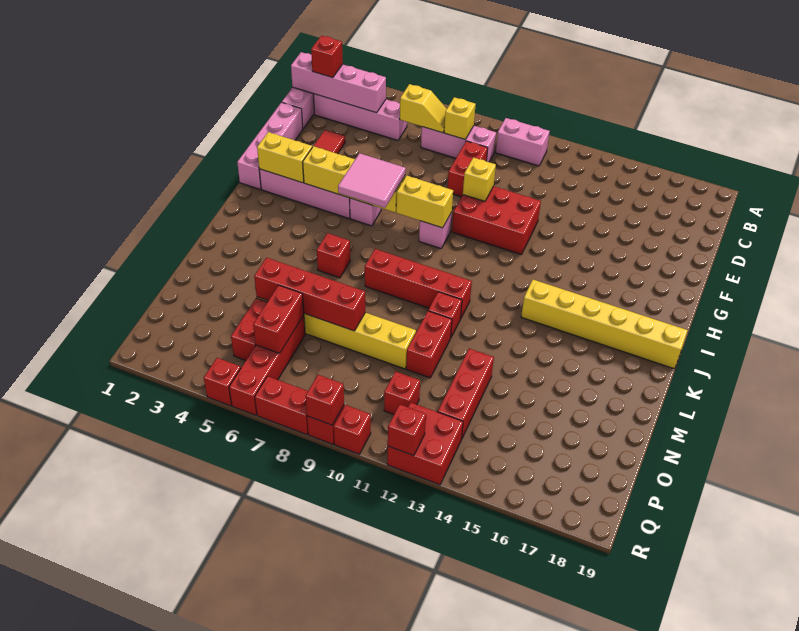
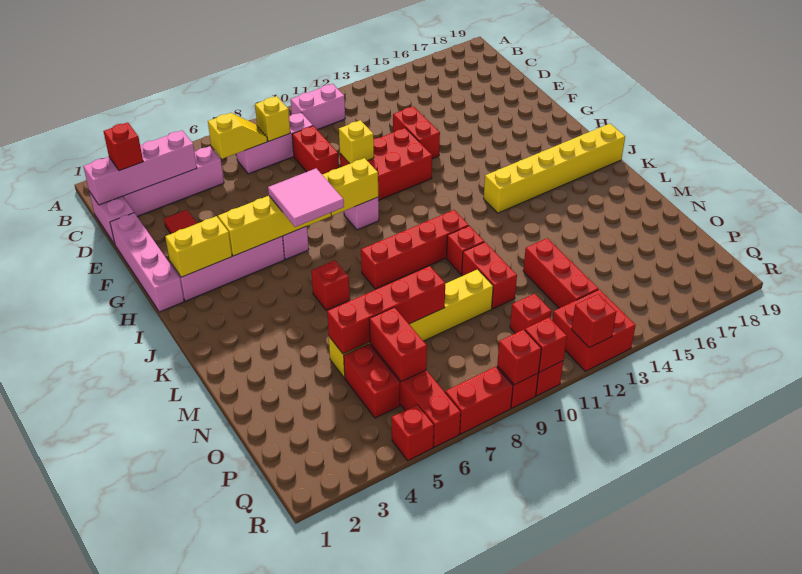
none -> red 1x2 brick [393,106,440,159]
none -> red 1x1 brick [525,318,567,372]

